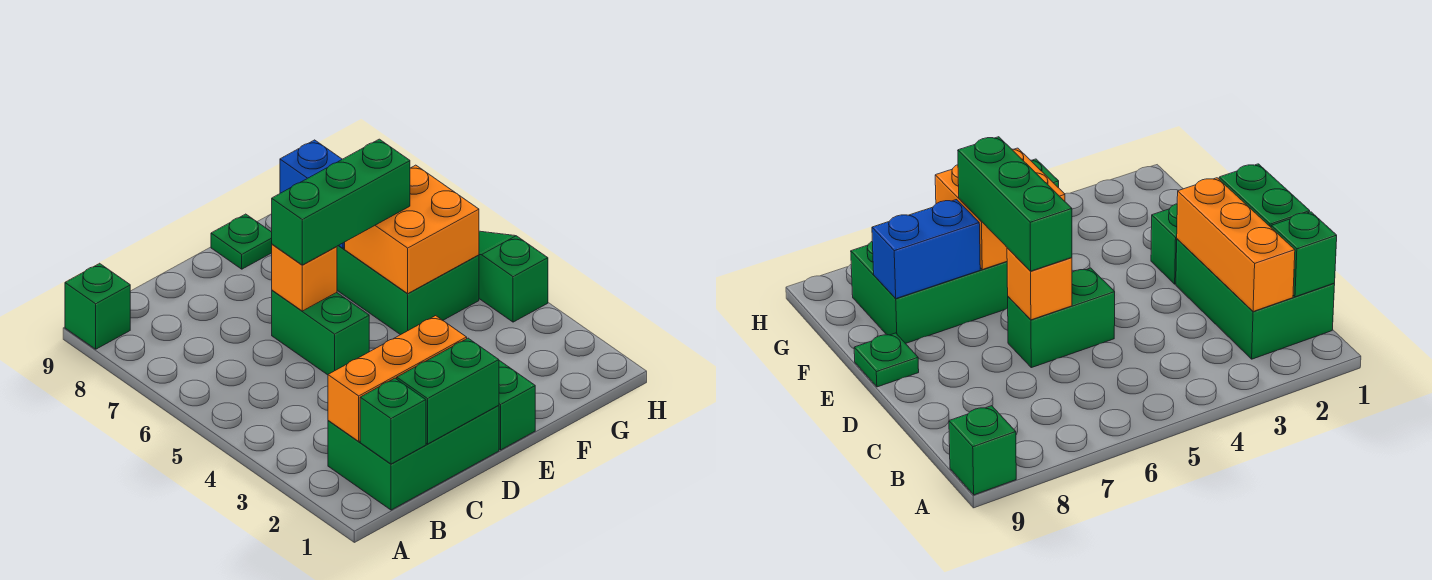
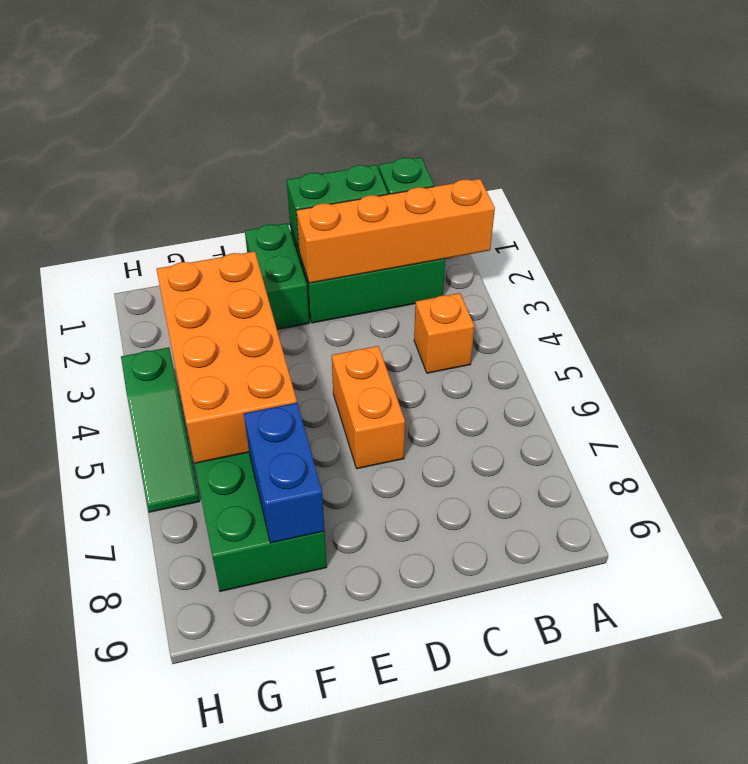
green 1x1 brick [65,263,130,349] -> none
orange 1x3 brick [328,316,467,441] -> orange 1x4 brick [297,179,495,283]
green 1x2 brick [272,290,369,375] -> orange 1x2 brick [332,346,405,469]
orange 1x1 brick [272,244,337,311] -> orange 1x1 brick moved to [414,293,474,373]
green 1x3 brick [272,139,410,265] -> none
green 1x1 plate [211,214,272,269] -> none
orange 2x2 brick [345,165,479,294] -> orange 2x4 brick [156,251,297,463]

